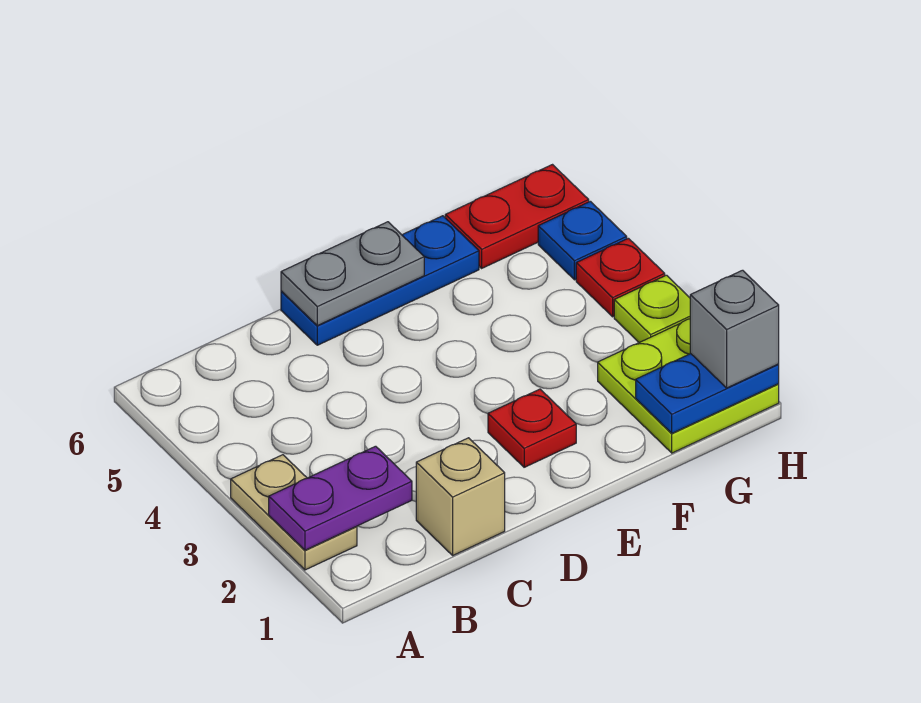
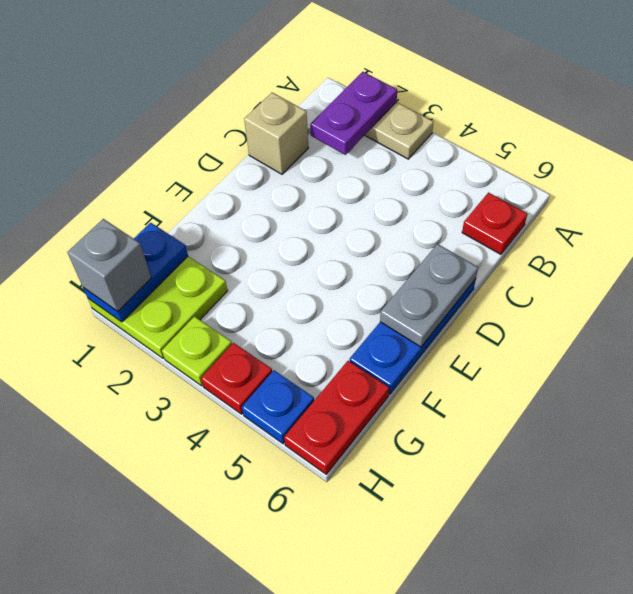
red 1x1 plate [488,389,576,467] -> red 1x1 plate moved to [462,193,527,254]

